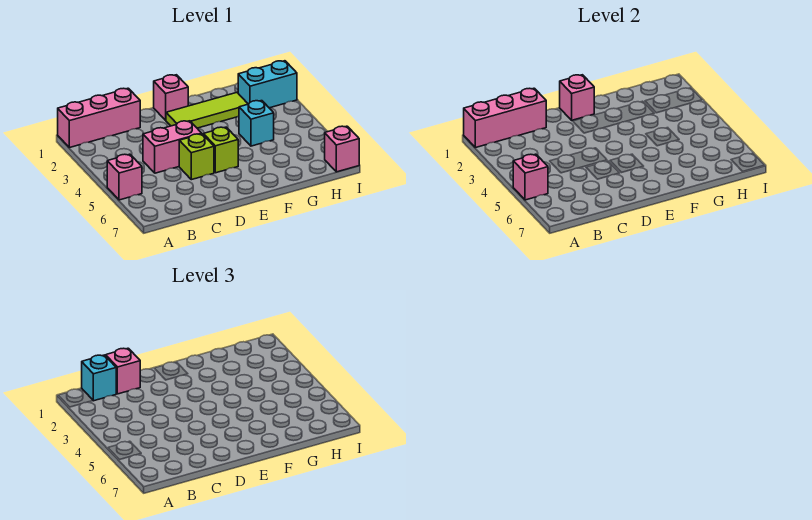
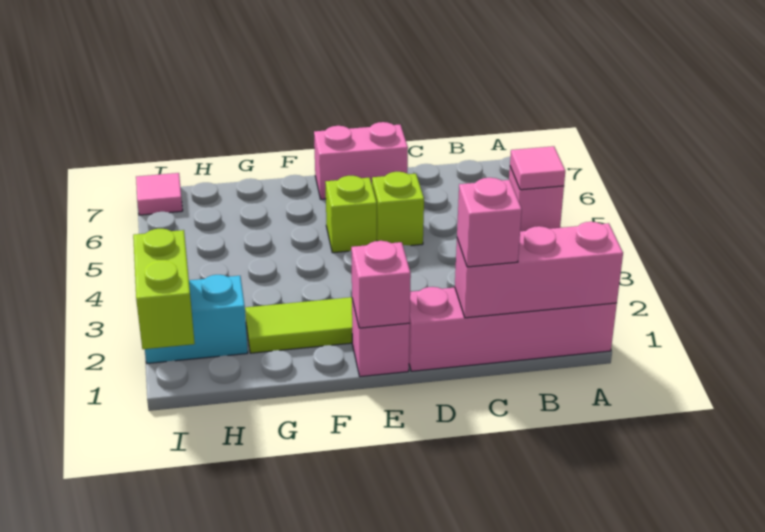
pink 1x3 brick [58,88,140,148] -> pink 1x4 brick [409,287,617,371]
pink 1x1 brick [513,154,548,200] -> pink 1x1 tile [510,146,565,190]
cyan 1x1 brick [82,355,116,401] -> none
pink 1x2 brick [143,121,202,173] -> pink 1x2 brick moved to [314,122,408,199]
cyan 1x1 brick [239,101,274,146] -> none
none -> lime 1x2 brick [133,229,195,349]
pink 1x1 brick [325,126,359,172] -> pink 1x1 tile [136,173,183,215]

